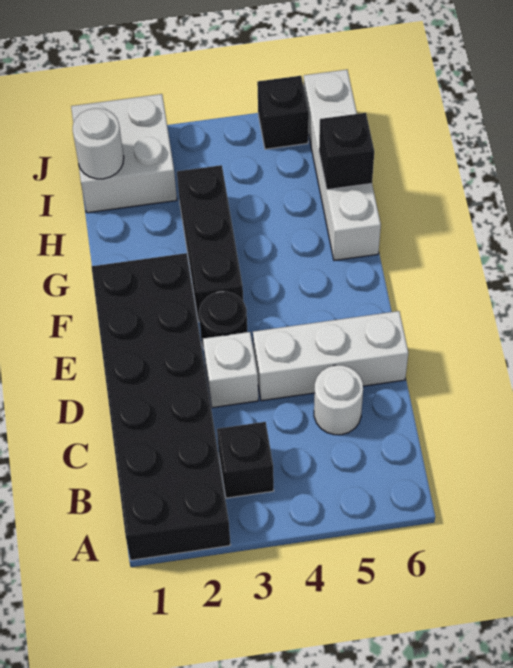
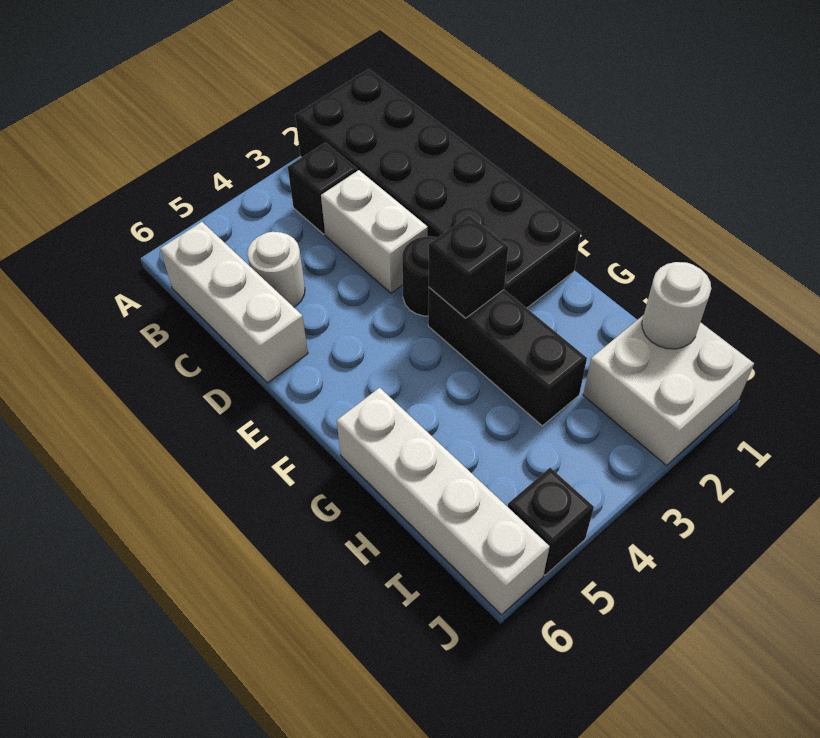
white 1x1 brick [203,332,258,408] -> white 1x2 brick [321,170,428,293]
white 1x3 brick [253,311,408,401] -> white 1x3 brick turned to [160,222,308,383]
black 1x1 brick [319,113,374,190] -> black 1x1 brick moved to [429,215,508,318]

